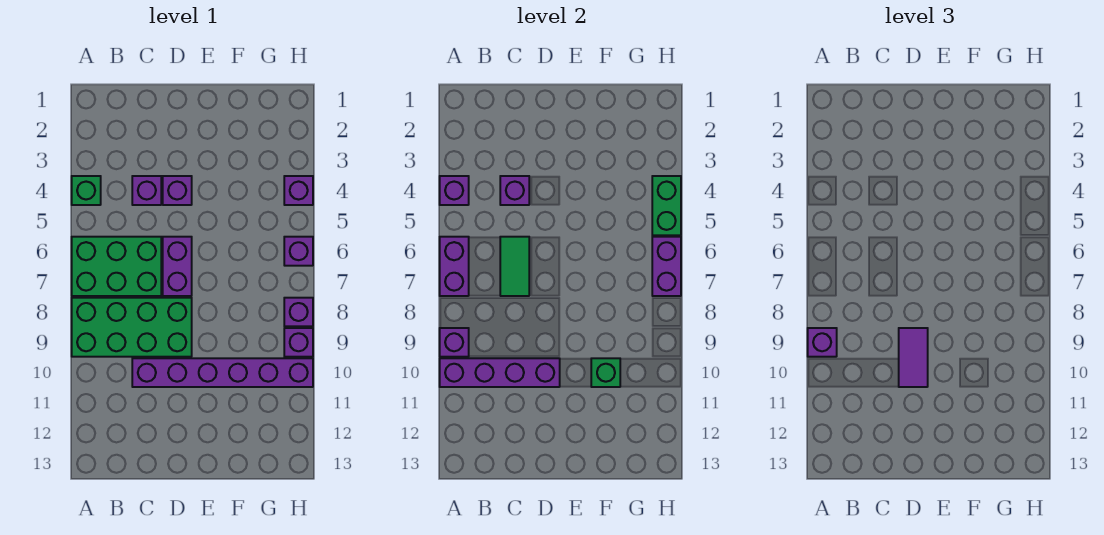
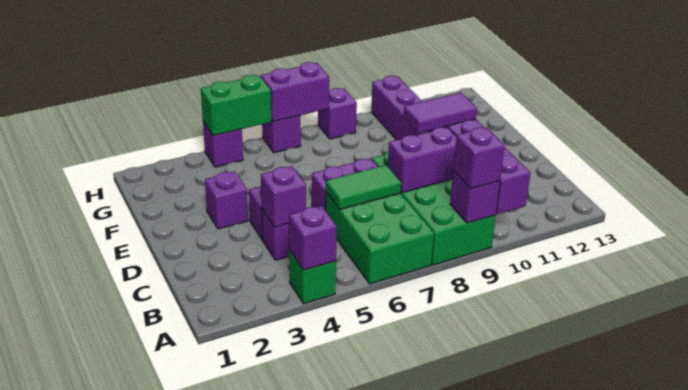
purple 1x2 brick [440,237,469,296] -> purple 1x2 brick moved to [388,127,457,193]
green 1x1 brick [591,358,620,387] -> none
purple 1x1 brick [284,328,313,357] -> purple 1x1 brick moved to [205,172,248,229]

